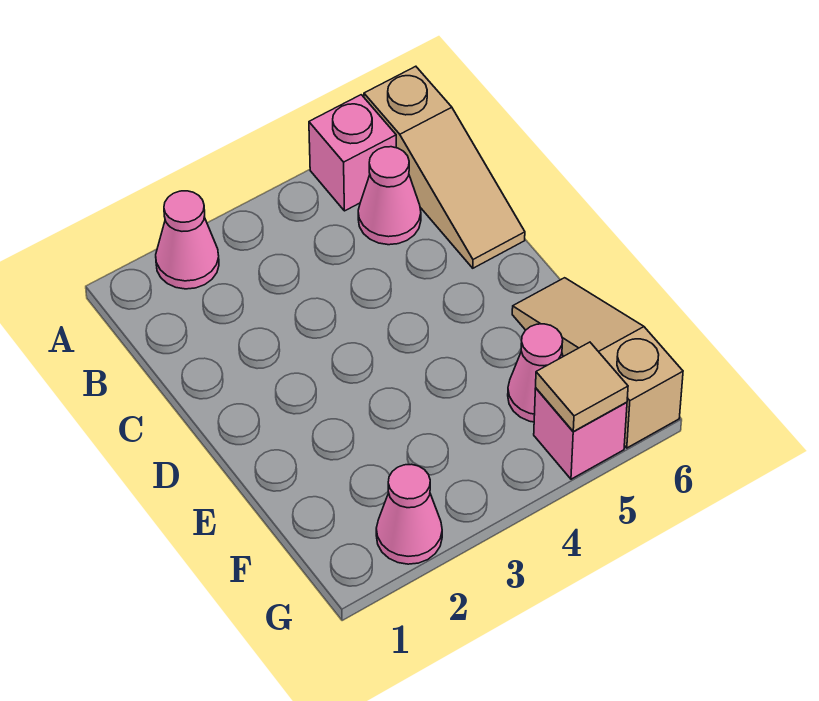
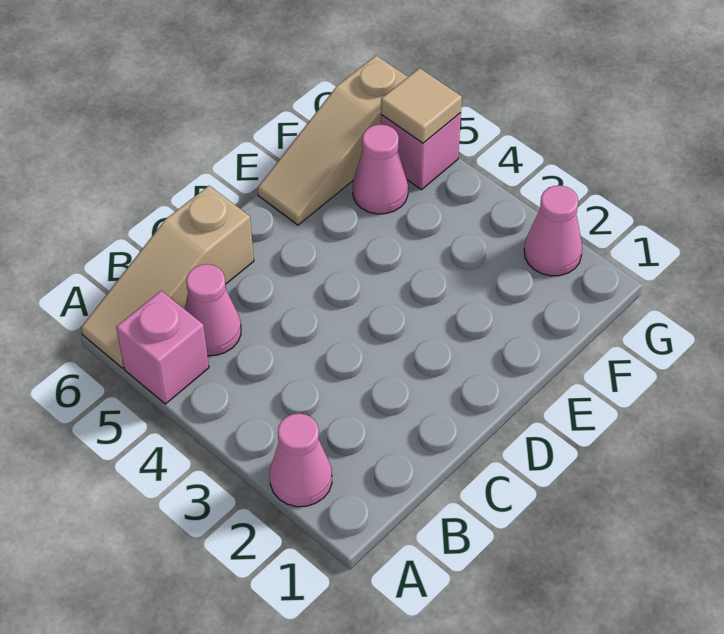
tan 1x3 slope [364,66,525,268] -> tan 1x3 slope turned to [81,186,254,368]

